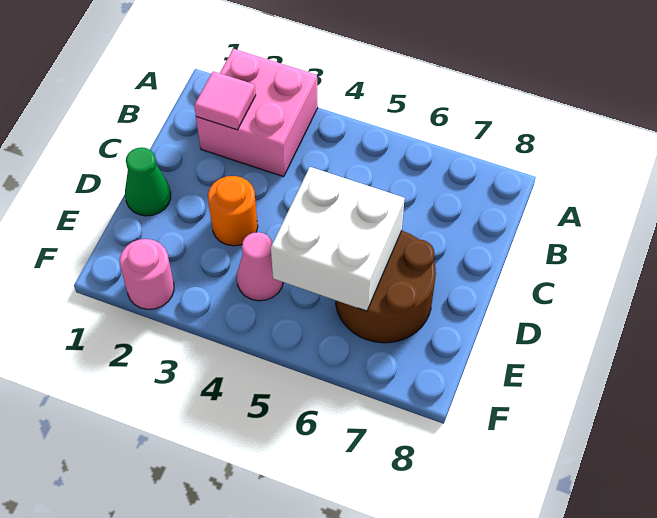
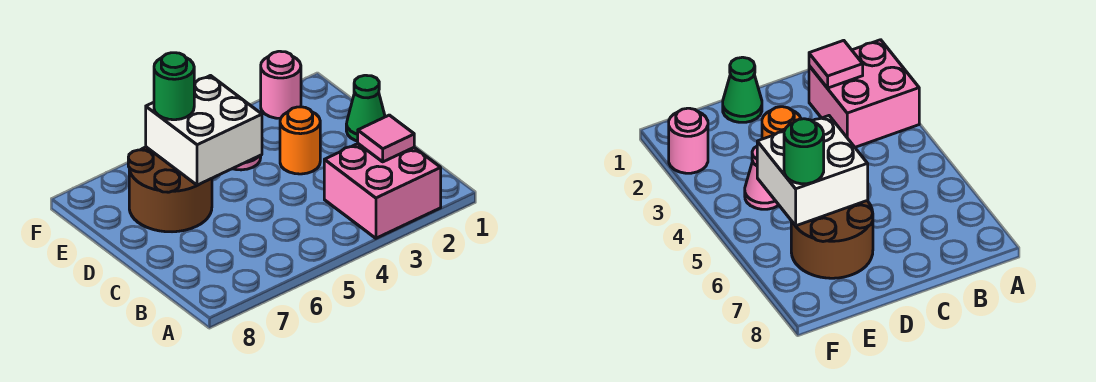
none -> green 1x1 round brick [154,53,194,120]

